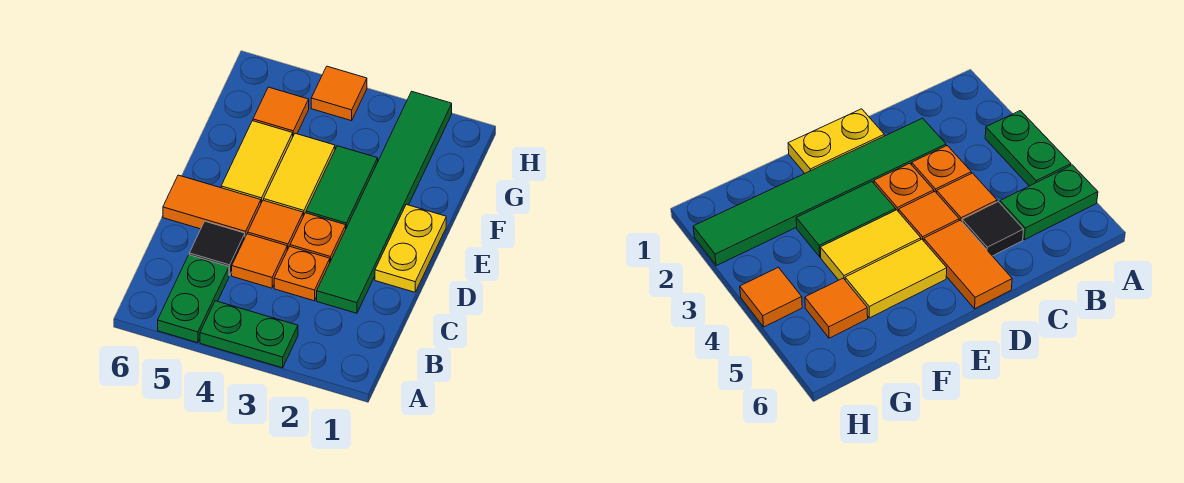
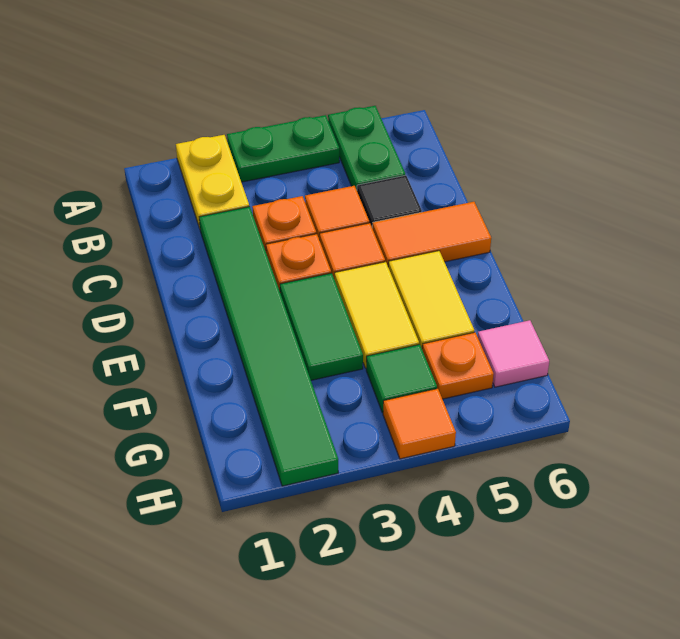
yellow 1x2 plate [375,205,446,292] -> yellow 1x2 plate moved to [176,135,249,228]
none -> green 1x1 tile [366,344,437,413]
orange 1x1 tile [253,87,309,135] -> orange 1x1 plate [422,332,494,399]
none -> pink 1x1 tile [478,320,549,387]

